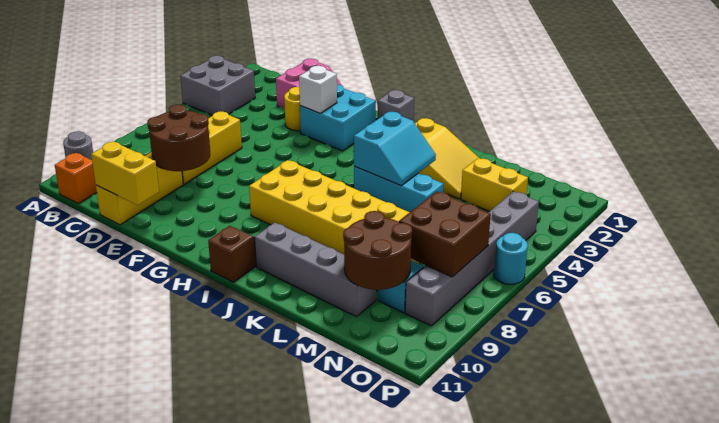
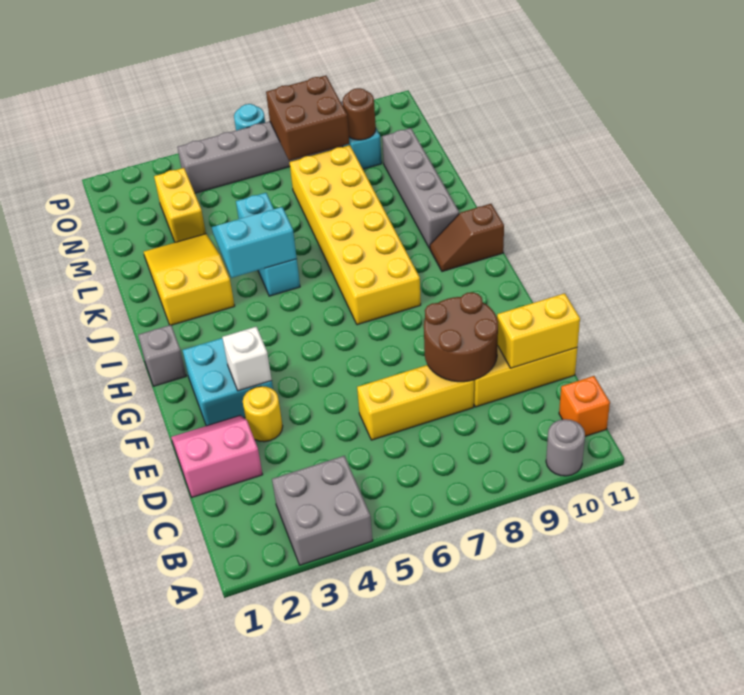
yellow 1x2 brick [91,142,159,205] -> yellow 1x2 brick turned to [497,293,580,368]
brown 2x2 round brick [343,211,412,290] -> brown 1x1 round brick [343,88,376,140]

